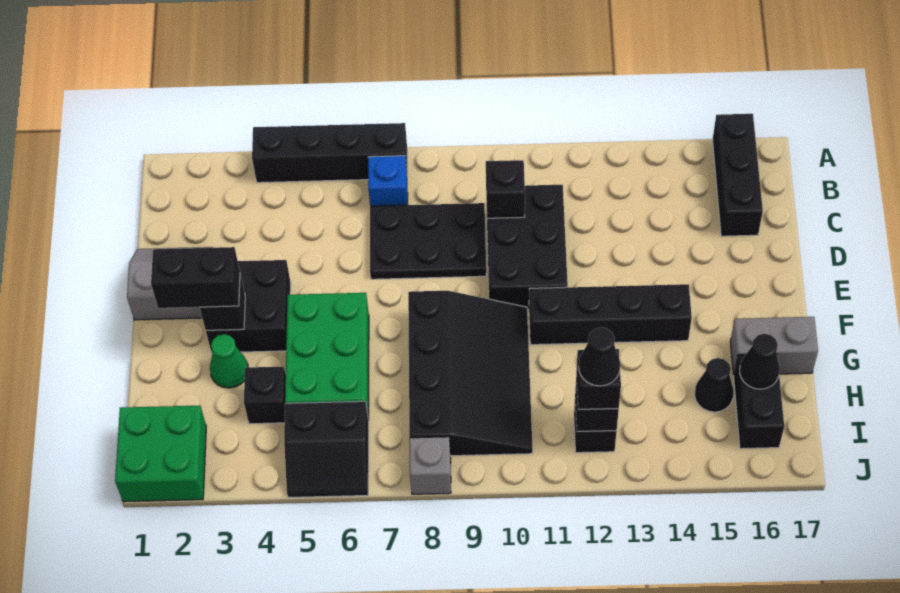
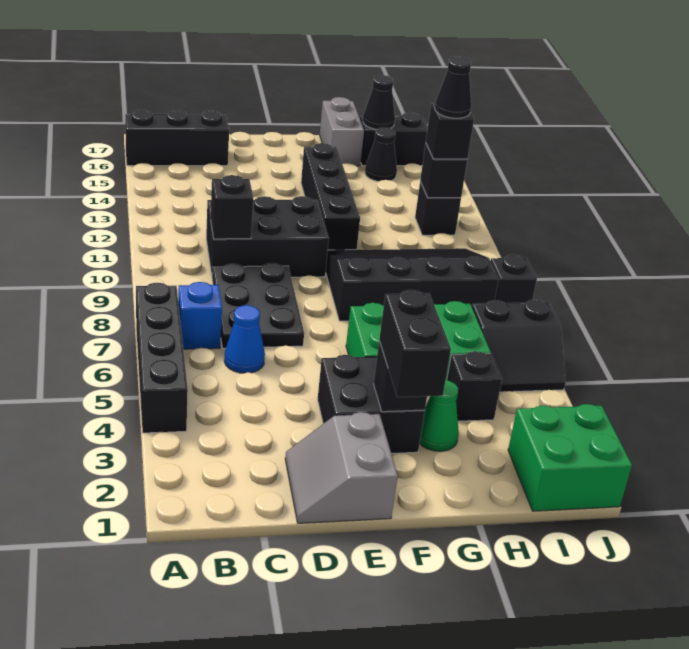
none -> blue 1x1 cone [224,305,265,373]
black 2x2 slope [284,401,369,497] -> black 2x2 slope turned to [472,299,566,392]
grey 1x1 brick [409,437,451,494] -> black 1x1 brick [491,255,537,303]

